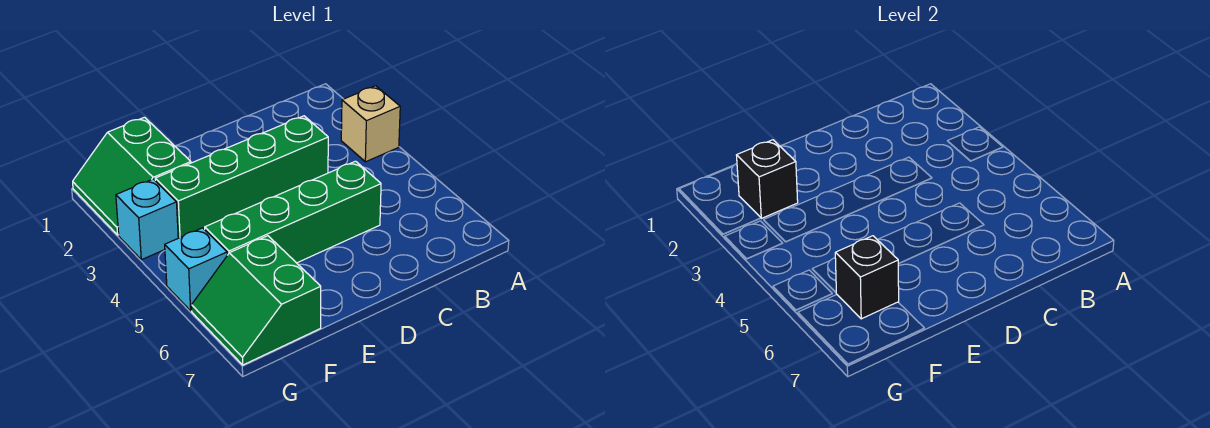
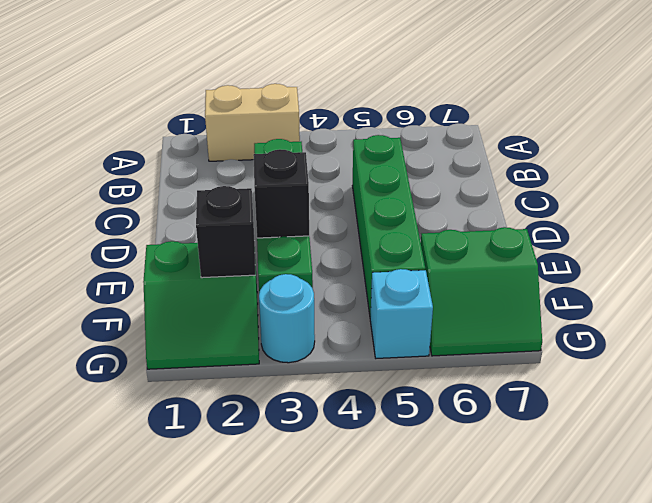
tan 1x1 brick [341,86,400,162] -> tan 1x2 brick [205,84,300,161]
black 1x1 brick [835,236,899,319] -> black 1x1 brick moved to [253,149,309,238]
cyan 1x1 brick [116,179,178,260] -> cyan 1x1 round brick [259,274,315,363]

